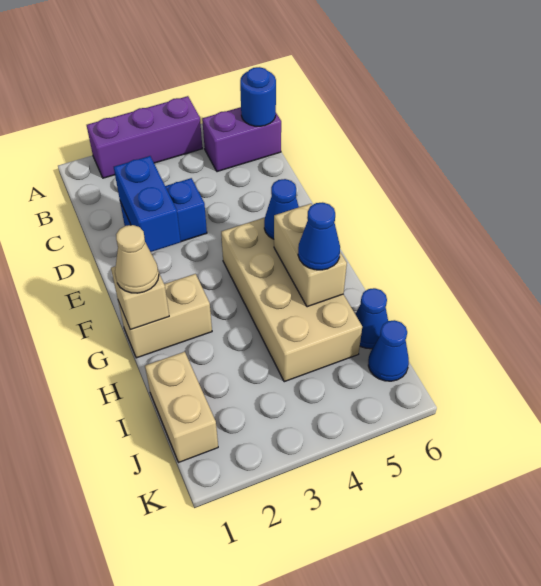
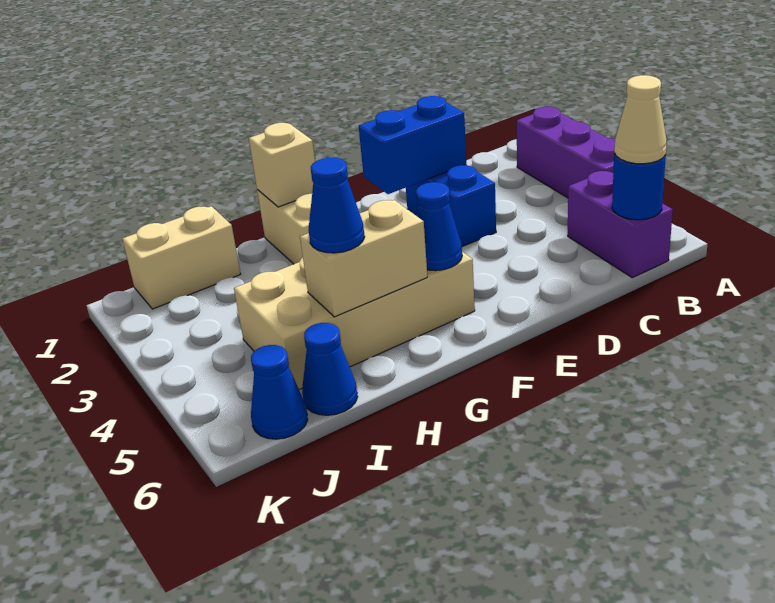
tan 1x1 cone [115,225,159,293] -> tan 1x1 cone moved to [614,75,667,164]

